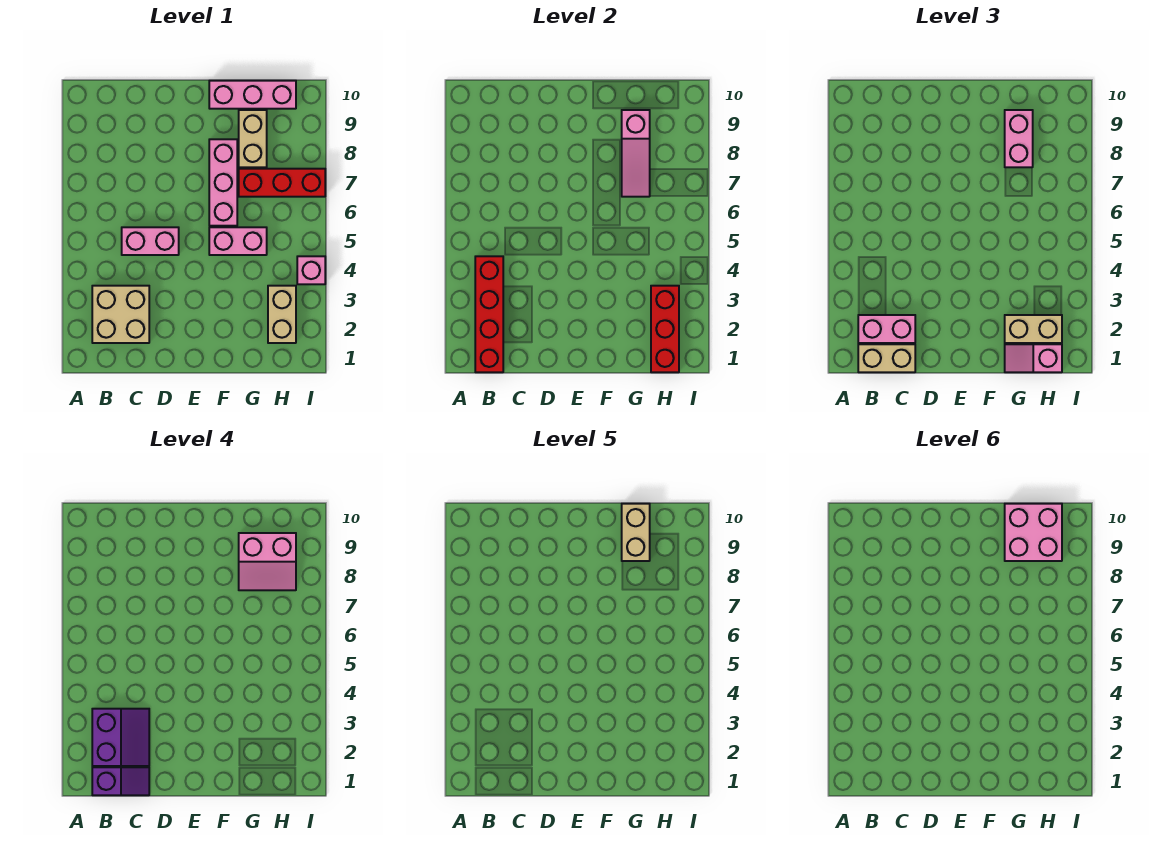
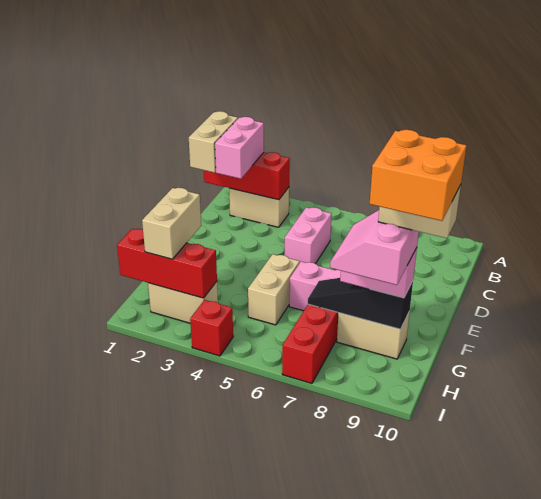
red 1x4 brick [475,256,503,372] -> red 1x3 brick [204,152,290,200]
purple 1x2 slope [92,767,149,795] -> none
tan 2x2 brick [92,286,149,343] -> tan 1x2 brick [229,188,289,227]
purple 2x2 slope [92,709,149,766] -> none
pink 1x2 brick [209,227,267,255] -> tan 1x2 brick [248,254,300,325]
pink 1x3 brick [209,81,296,109] -> none
pink 1x2 slope [1005,344,1062,372] -> none
pink 1x3 slope [622,110,650,197] -> black 1x3 slope [308,278,413,329]
pink 2x2 brick [1005,504,1062,561] -> orange 2x2 brick [370,130,467,221]
pink 1x1 brick [297,256,325,284] -> red 1x1 brick [190,300,233,356]

